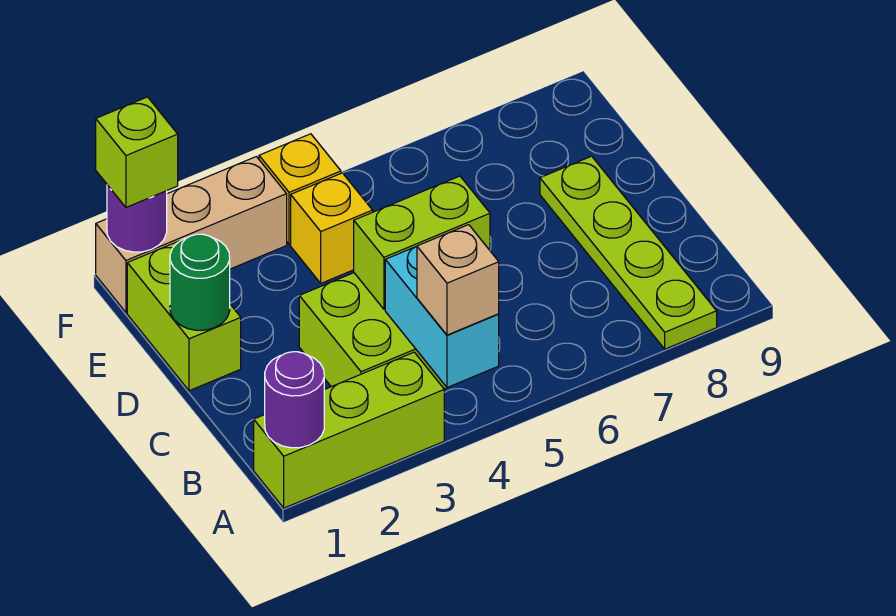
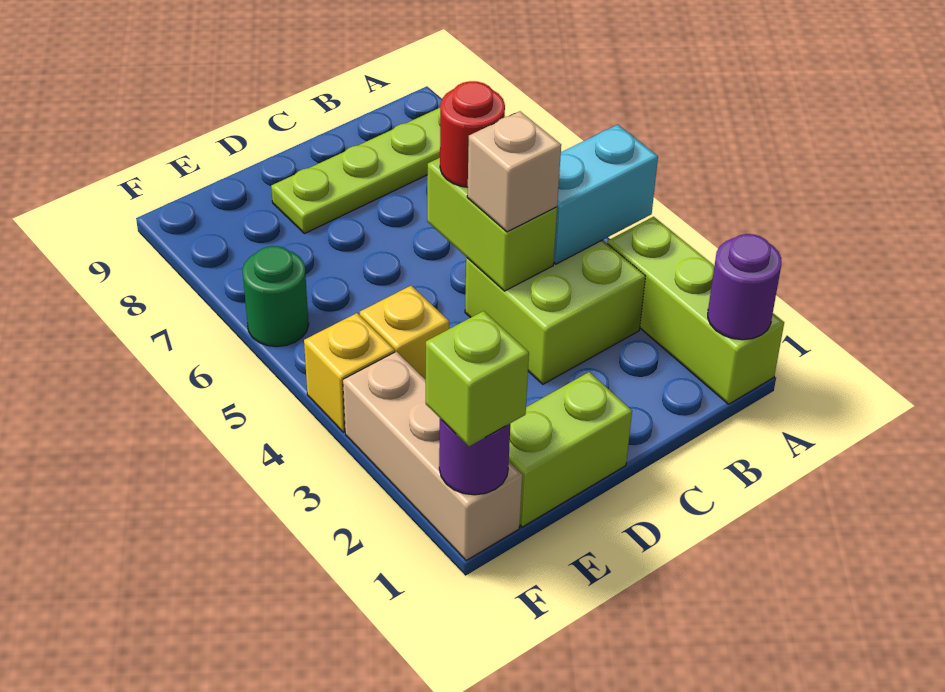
tan 1x1 brick [417,225,499,335] -> tan 1x1 brick moved to [467,111,561,232]
none -> red 1x1 round brick [440,81,505,187]
green 1x1 round brick [170,234,230,330] -> green 1x1 round brick moved to [243,246,309,347]

